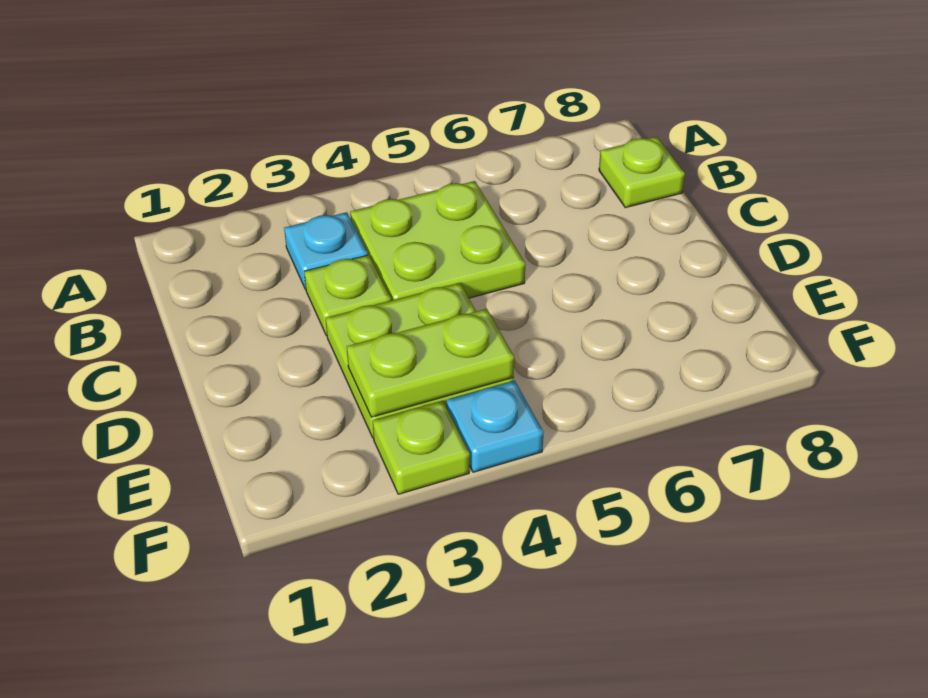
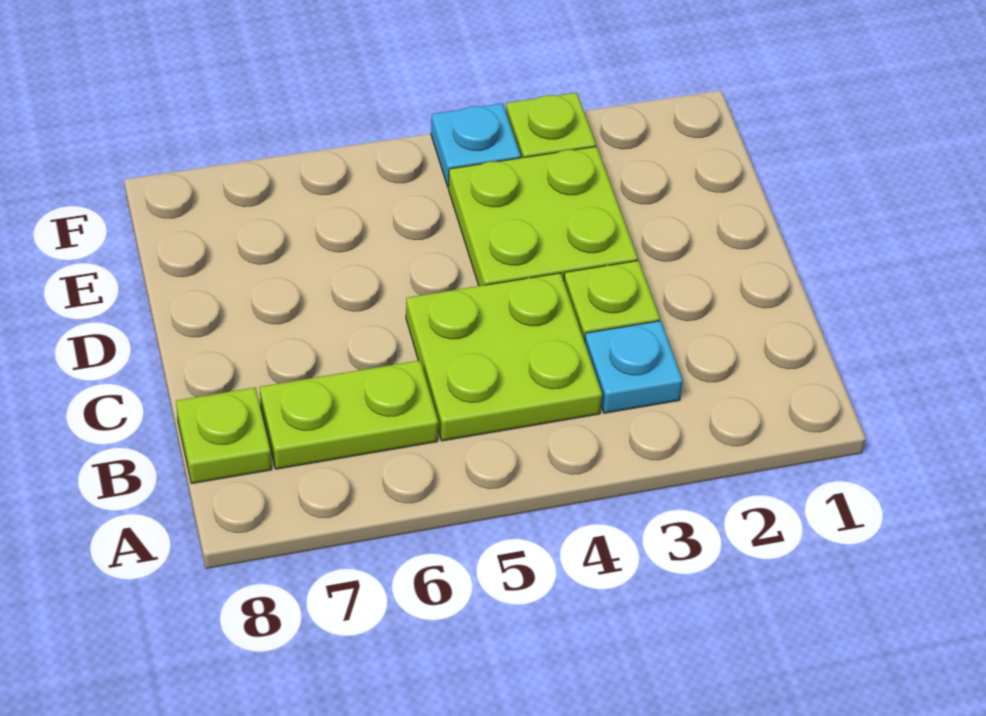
lime 1x2 plate [347,309,514,417] -> lime 1x2 plate moved to [260,360,438,469]

